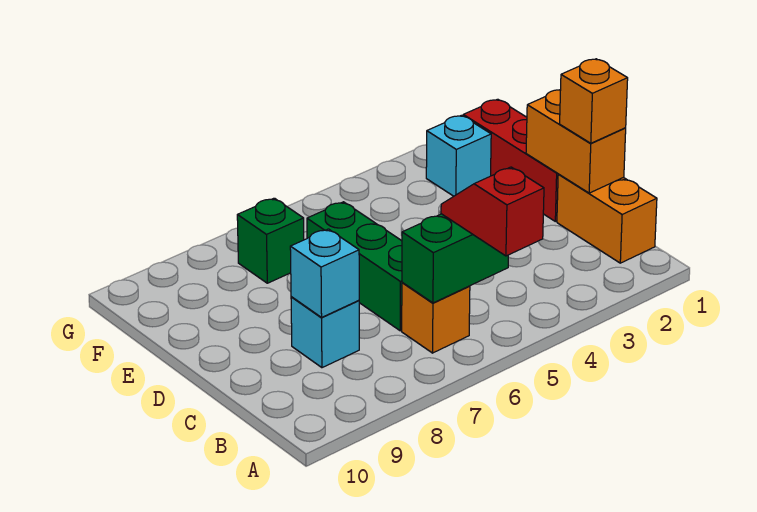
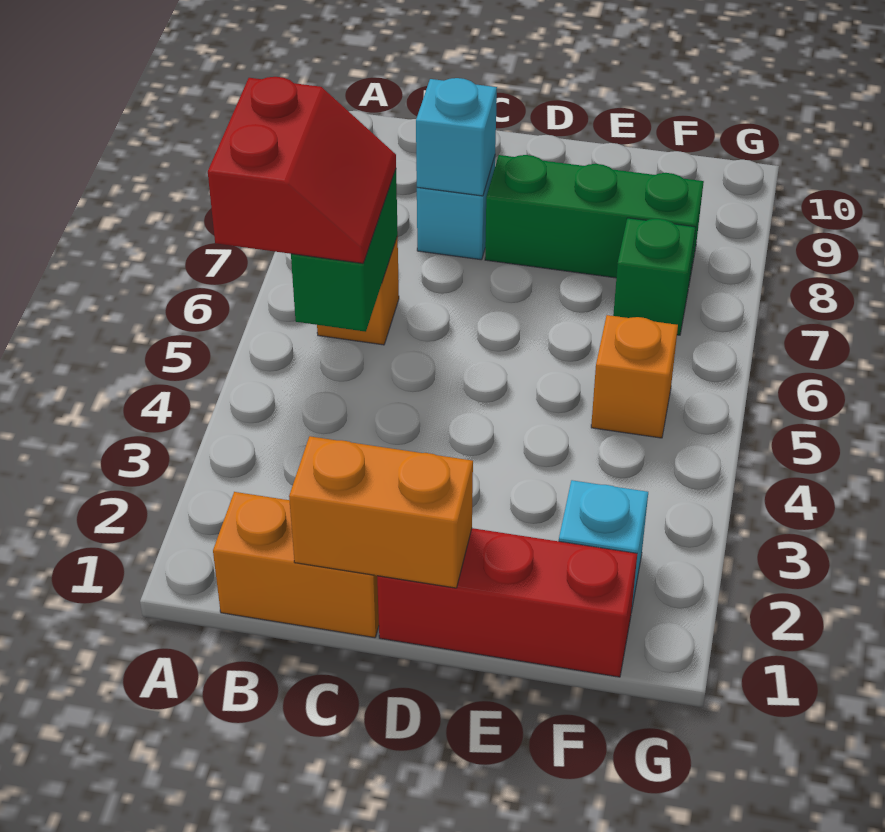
red 1x2 slope [441,167,544,256] -> red 2x2 slope [208,77,396,263]
orange 1x1 brick [560,59,628,143] -> orange 1x1 brick moved to [591,315,678,438]
green 1x3 brick [307,202,402,331] -> green 1x3 brick moved to [485,155,704,282]

